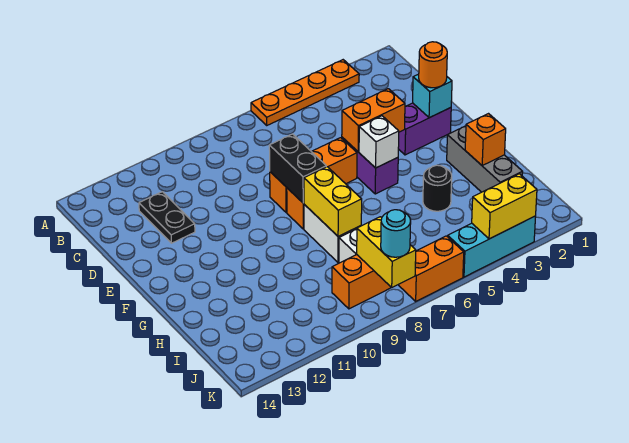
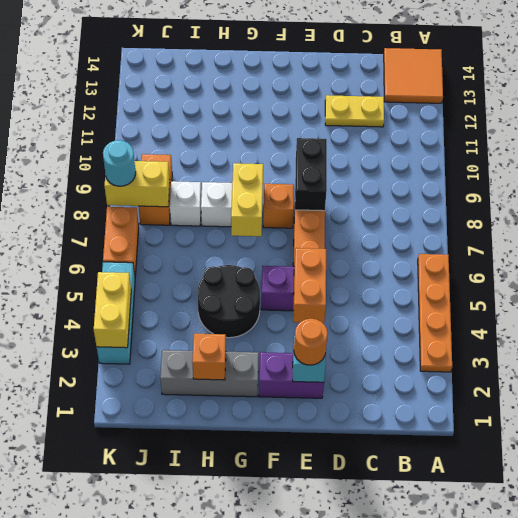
none -> orange 2x2 tile [384,48,443,103]
black 1x2 plate [139,192,195,243] -> yellow 1x2 plate [325,95,384,127]
purple 1x2 brick [398,103,451,155] -> purple 1x2 brick turned to [259,352,324,398]
black 1x2 brick [269,134,326,203] -> black 1x2 brick turned to [295,138,327,211]
white 1x1 brick [359,116,399,168] -> none
yellow 1x2 brick [304,167,362,236] -> yellow 1x2 brick turned to [231,163,263,236]
black 1x1 round brick [423,165,452,211] -> black 2x2 round brick [197,265,260,338]

